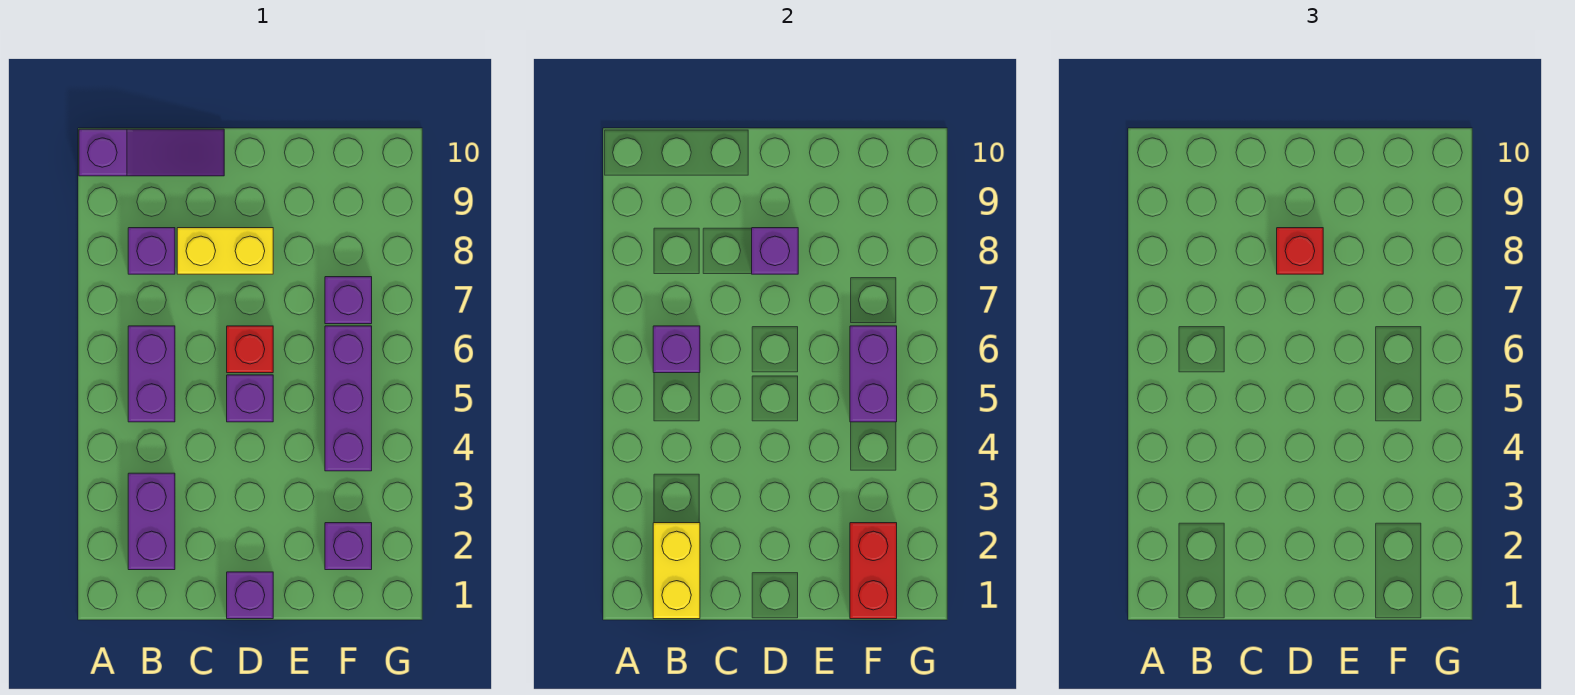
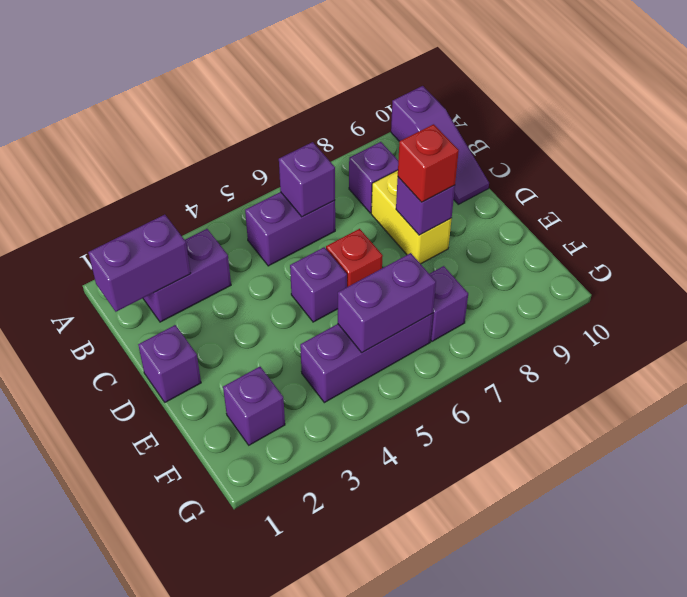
yellow 1x2 brick [653,523,700,619] -> purple 1x2 brick [88,215,191,312]
red 1x2 brick [850,523,897,619] -> none

